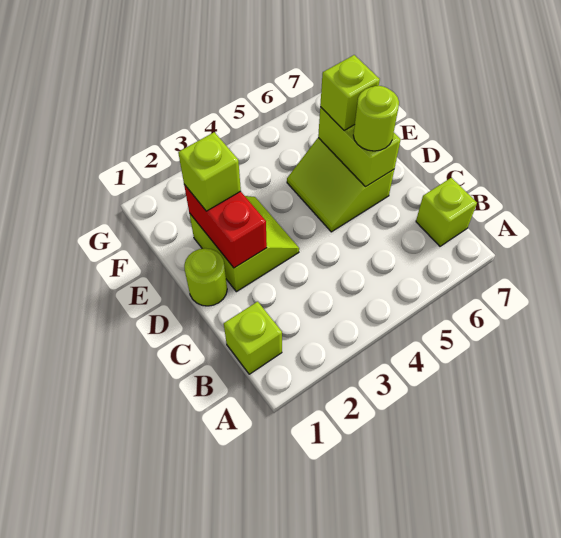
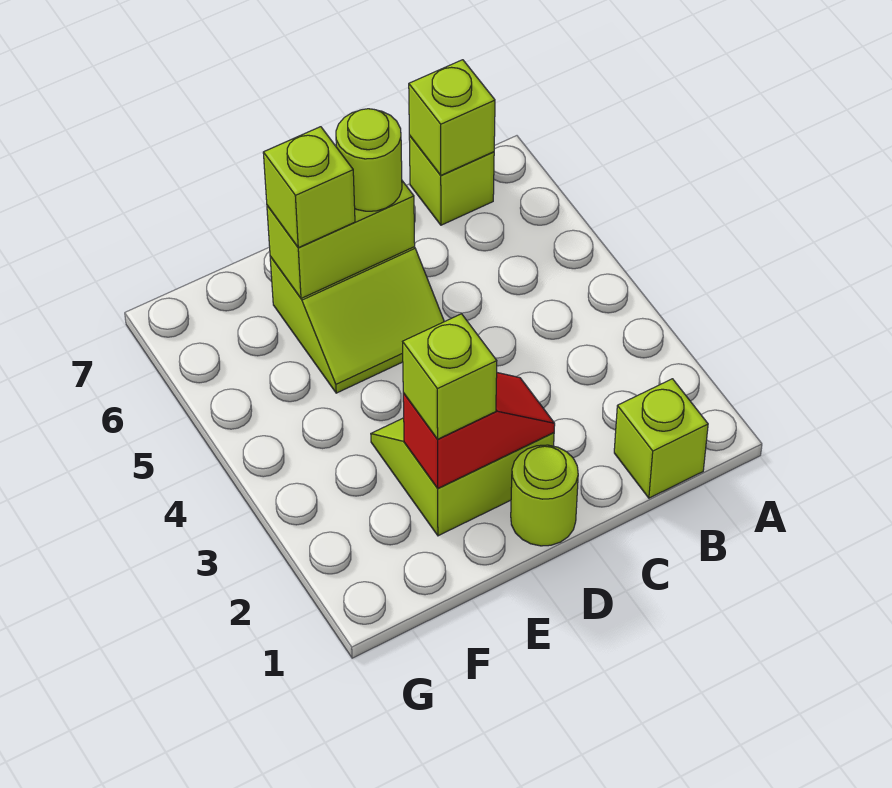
none -> lime 1x1 brick [409,60,495,175]
red 1x2 brick [184,184,267,268] -> red 1x2 slope [403,373,555,488]

